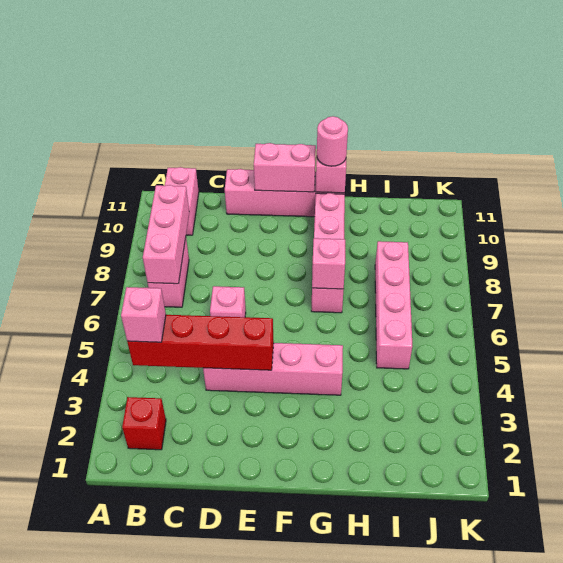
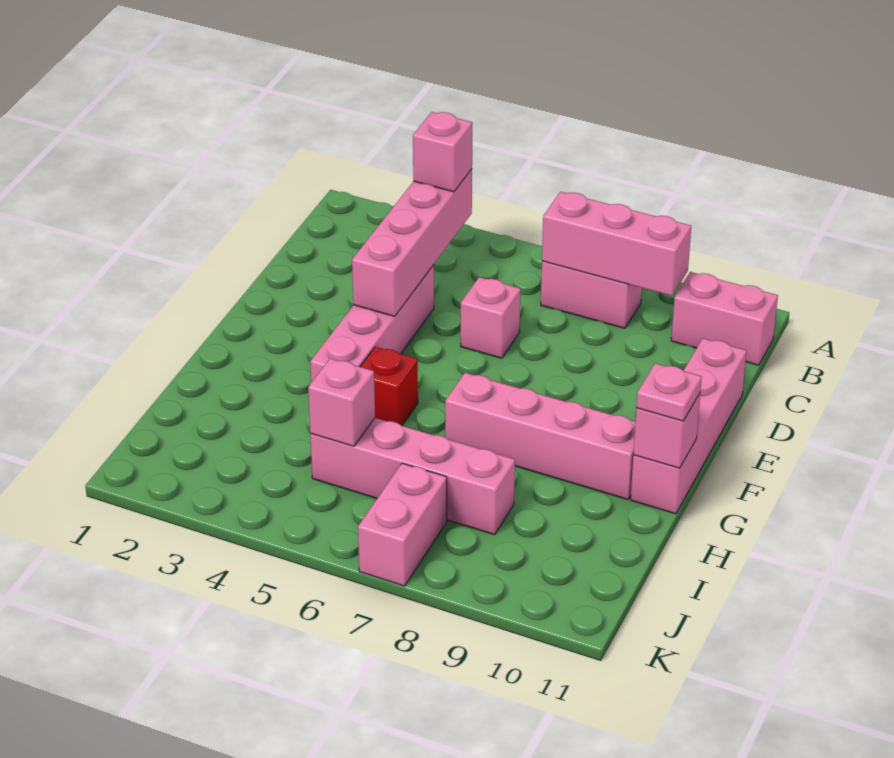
red 1x1 brick [122,397,166,450] -> red 1x1 brick moved to [360,347,418,426]
red 1x4 brick [127,315,274,370] -> pink 1x4 brick [352,169,472,316]
pink 1x2 brick [254,143,316,192] -> pink 1x2 brick moved to [358,463,447,586]
pink 1x1 brick [312,238,345,289] -> pink 1x1 brick moved to [308,358,375,446]
pink 1x1 round brick [317,116,348,166] -> pink 1x1 plate [636,363,702,421]

